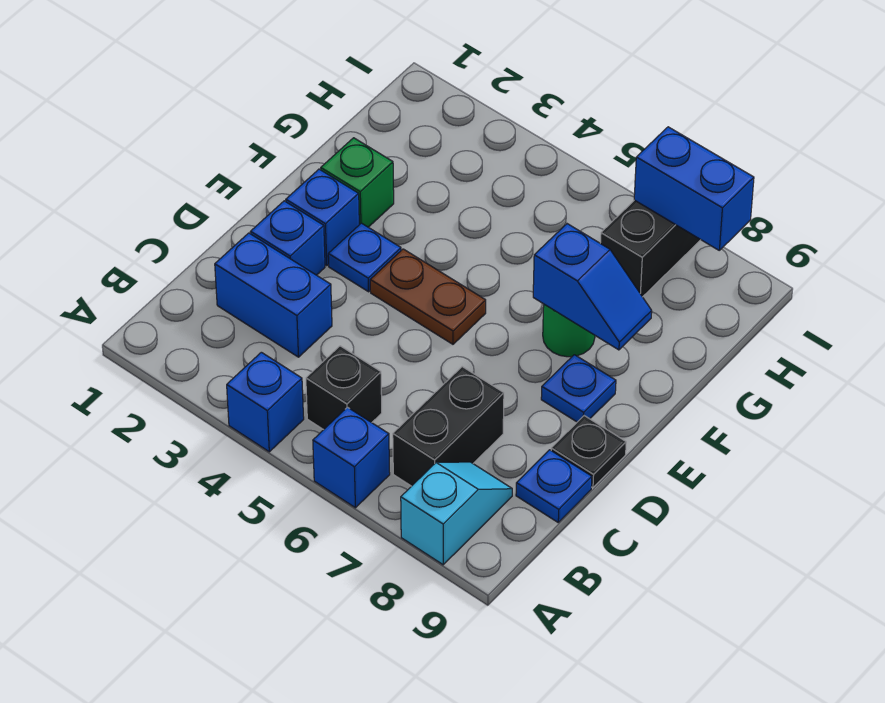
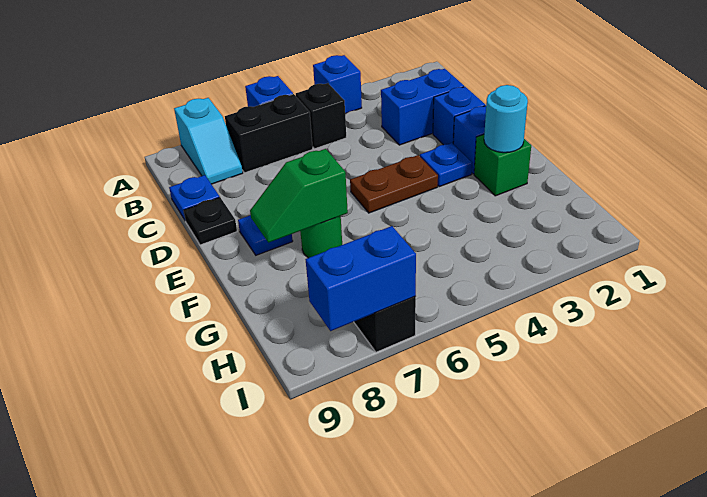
black 1x2 brick [393,367,504,486] -> black 1x2 brick turned to [225,94,313,173]
none -> cyan 1x1 round brick [484,85,528,153]
blue 1x2 slope [533,224,652,350] -> green 1x2 slope [250,149,348,243]

